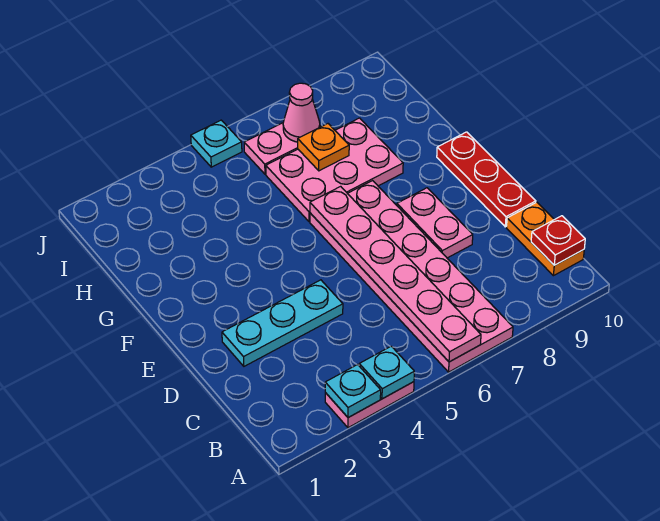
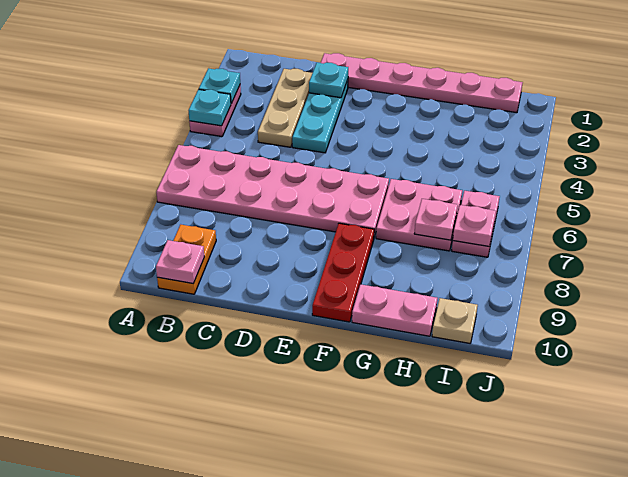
pink 1x6 plate [310,186,481,362] -> pink 1x6 plate moved to [321,53,523,113]
orange 1x2 plate [507,202,584,276] -> orange 1x2 plate turned to [157,225,216,294]
red 1x1 plate [531,216,585,265] -> pink 1x1 plate [156,240,204,283]
none -> tan 1x3 plate [258,69,312,147]
pink 1x2 plate [397,188,473,258] -> pink 1x2 plate moved to [352,284,437,336]
red 1x3 plate [437,132,536,227] -> red 1x3 plate turned to [312,223,374,322]
pink 2x3 plate [266,118,403,222] -> pink 2x2 plate [376,179,462,251]
orange 1x1 plate [298,124,349,171] -> pink 1x1 plate [414,199,458,240]
pink 1x1 cone [283,83,320,142] -> pink 1x1 plate [453,205,496,246]
none -> tan 1x1 plate [432,298,478,343]
cyan 1x1 plate [191,120,242,167] -> cyan 1x1 plate moved to [309,63,348,98]

